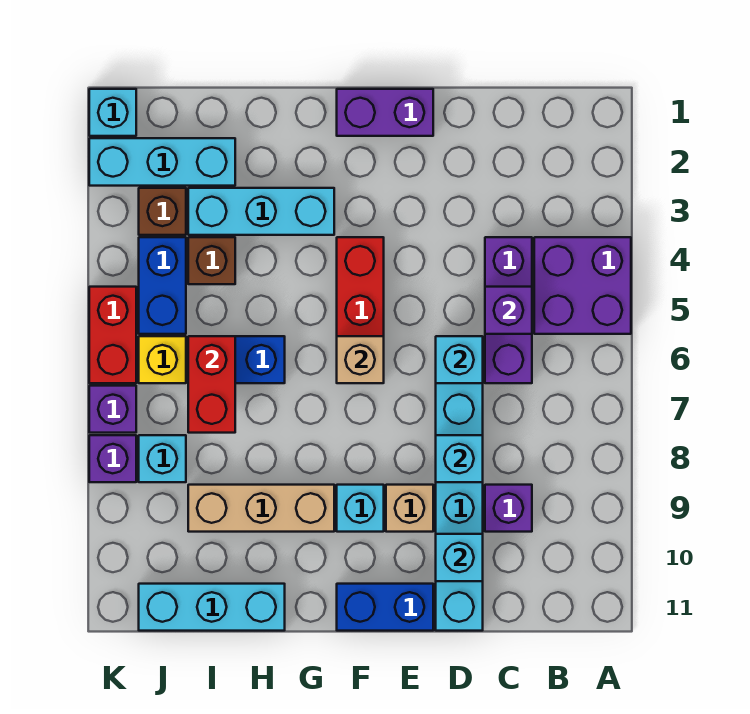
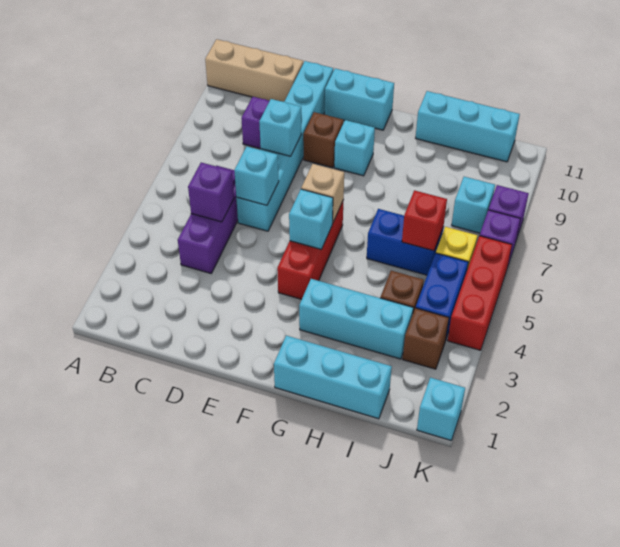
purple 2x2 brick [534,237,631,334] -> none
cyan 1x1 brick [436,534,483,581] -> cyan 1x1 brick moved to [289,189,333,250]
purple 1x2 brick [337,89,433,136] -> none
tan 1x1 brick [386,485,433,532] -> brown 1x1 brick [303,112,343,168]
blue 1x2 brick [337,584,433,631] -> cyan 1x2 brick [325,68,394,130]
tan 1x3 brick [188,485,334,532] -> tan 1x3 brick moved to [205,39,303,102]
cyan 1x3 brick [89,138,235,186] -> cyan 1x3 brick moved to [274,336,392,419]
red 1x2 brick [188,336,235,433] -> red 1x1 brick [402,190,447,251]
red 1x2 brick [89,287,136,383] -> red 1x3 brick [448,236,512,350]

